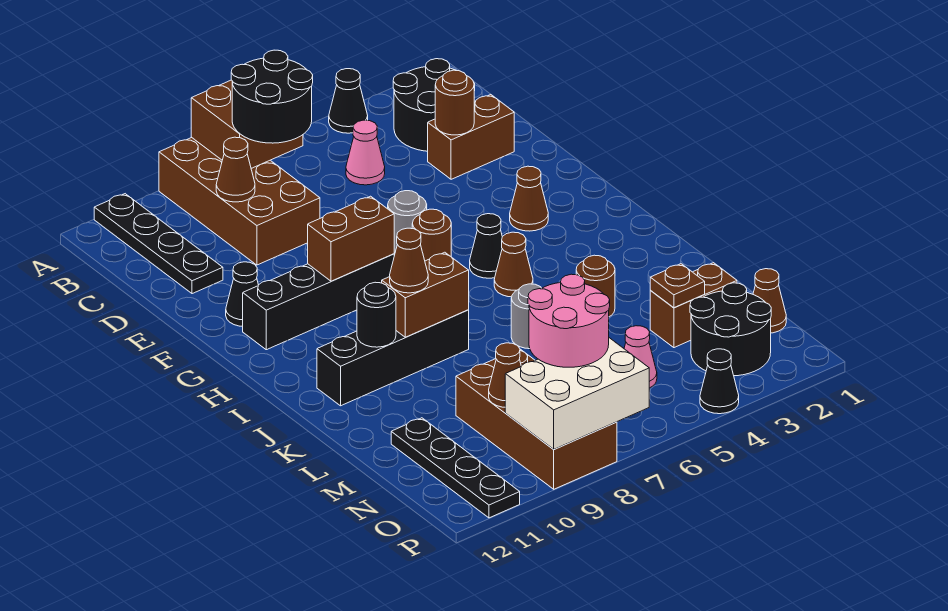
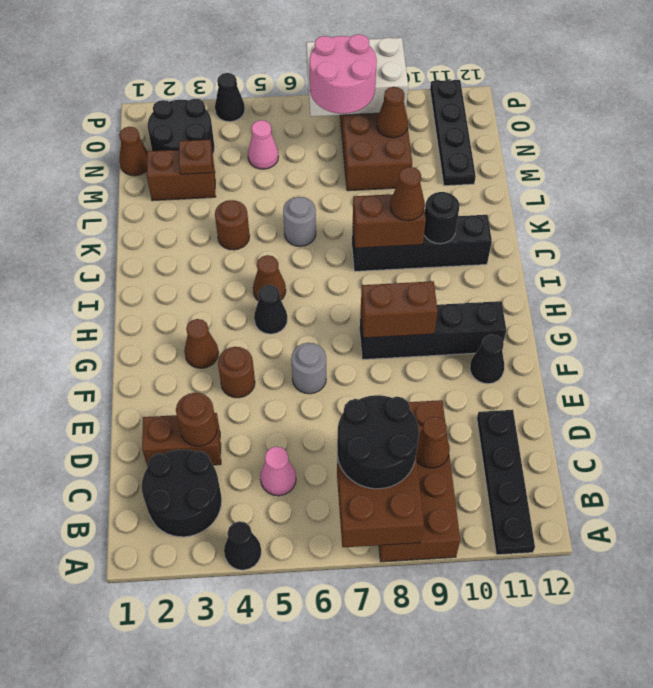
brown 1x1 round brick [412,209,451,261] -> brown 1x1 round brick moved to [218,347,255,398]

